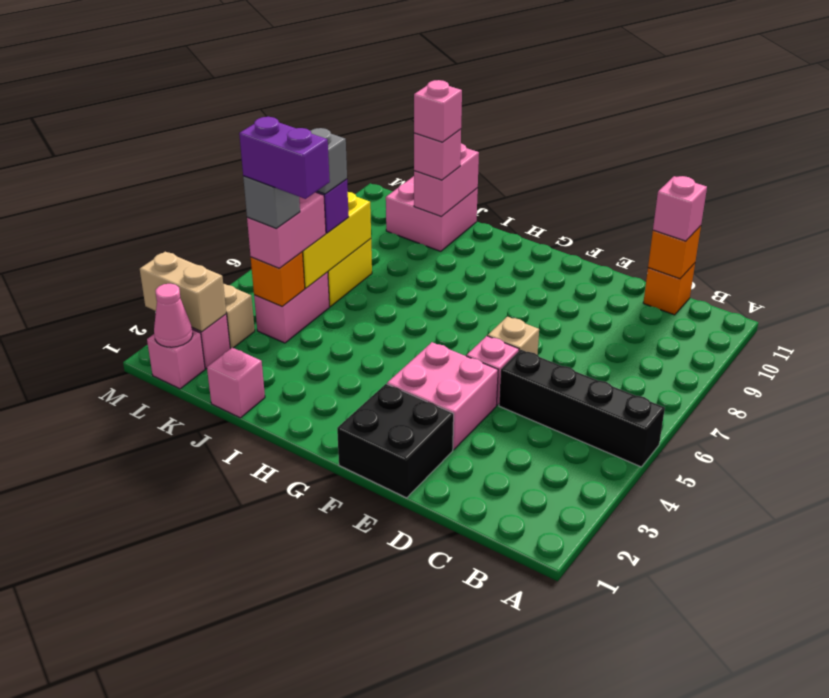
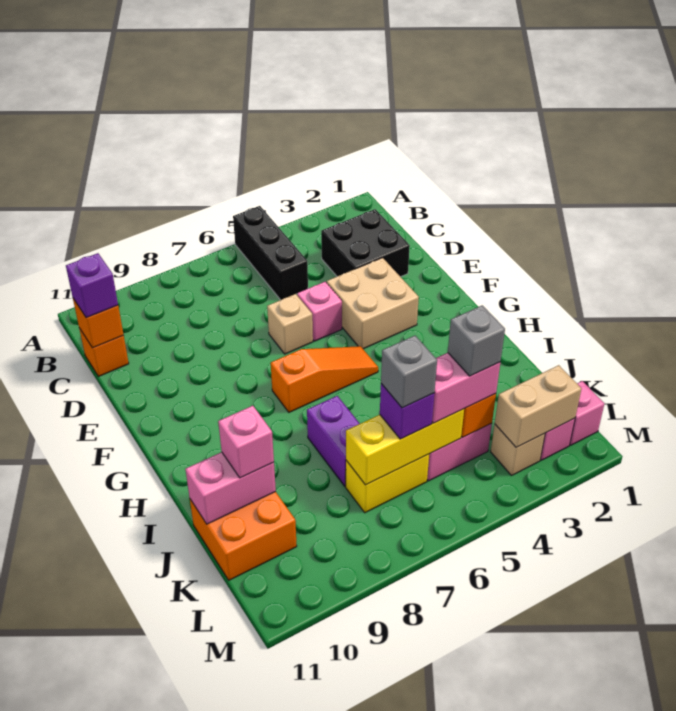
black 1x4 brick [499,350,665,467] -> black 1x3 brick [233,206,308,300]
pink 1x1 brick [653,176,707,241] -> purple 1x1 brick [66,253,118,318]
black 2x2 brick [337,384,454,498] -> black 2x2 brick moved to [321,209,410,277]
pink 2x2 brick [387,342,498,450] -> tan 2x2 brick [327,258,419,349]
none -> orange 1x3 slope [271,346,378,412]
pink 1x1 brick [207,348,265,418] -> none
purple 1x2 brick [239,117,330,199] -> purple 1x2 brick moved to [307,396,360,486]
pink 2x2 brick [386,176,478,251] -> orange 2x2 brick [190,492,297,580]
pink 1x1 brick [414,80,462,142] -> none
pink 1x1 cone [154,284,193,347] -> none
tan 1x2 brick [140,252,226,332] -> tan 1x2 brick turned to [495,365,581,447]

